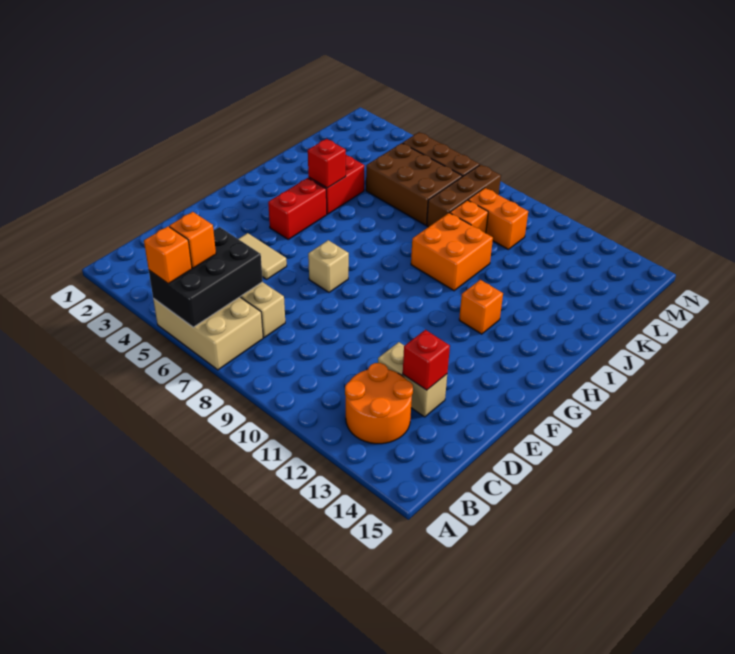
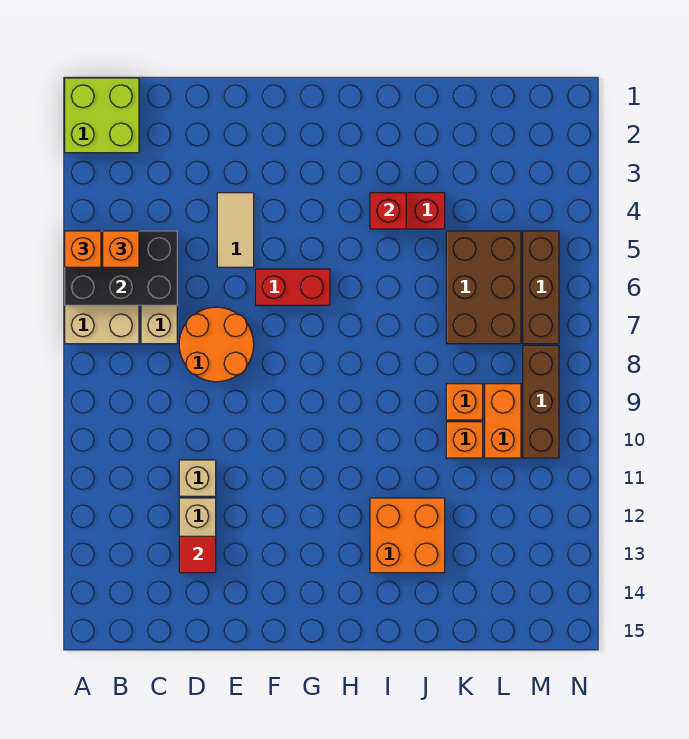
none -> lime 2x2 brick [65,78,139,153]
orange 2x2 round brick [345,363,413,444] -> orange 2x2 round brick moved to [179,307,254,382]
red 1x1 brick [403,330,450,390] -> red 1x1 tile [179,536,216,573]
tan 1x1 brick [308,240,349,292] -> tan 1x1 brick moved to [179,460,216,496]
red 1x2 brick [268,178,327,239] -> red 1x2 brick moved to [256,269,330,305]
orange 1x1 brick [459,280,503,334] -> orange 1x1 brick moved to [446,422,483,458]
orange 2x2 brick [411,213,493,291] -> orange 2x2 brick moved to [370,498,445,573]
brown 1x3 brick [427,165,501,227] -> brown 1x3 brick turned to [523,345,559,458]

